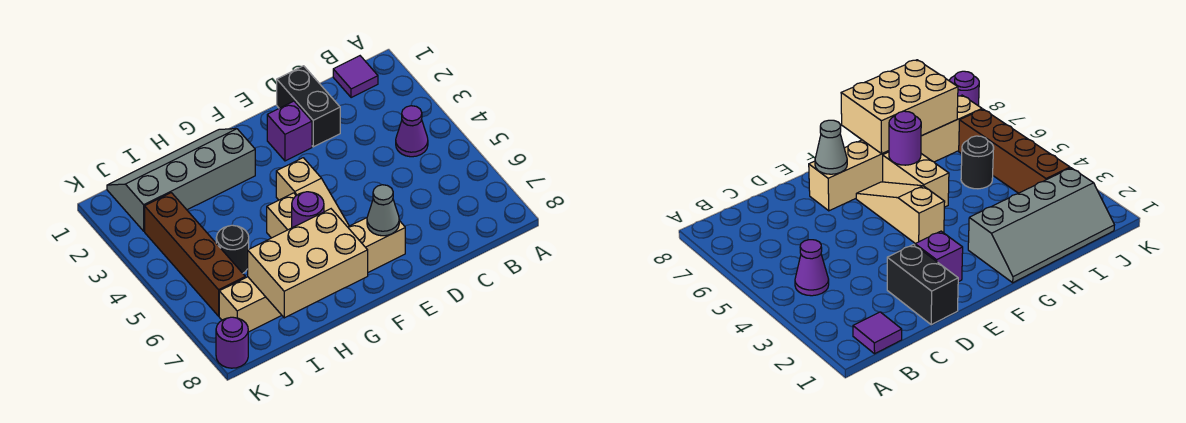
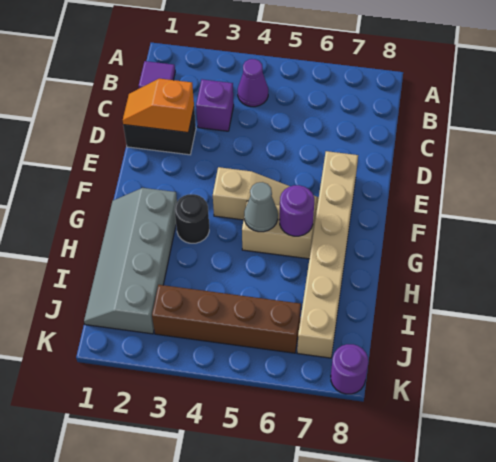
none -> orange 1x2 slope [123,78,194,133]
purple 1x1 brick [267,101,312,161] -> purple 1x1 brick moved to [196,79,234,131]
grey 1x1 cone [367,185,399,236] -> grey 1x1 cone moved to [244,182,278,232]
tan 2x3 brick [248,209,368,318] -> none
black 1x1 round brick [216,225,249,273] -> black 1x1 round brick moved to [175,194,209,243]

